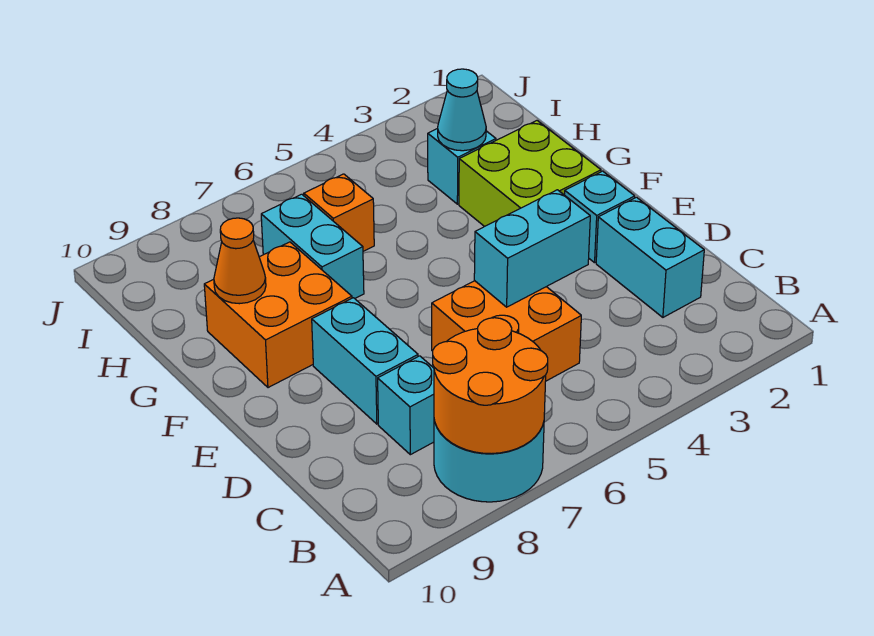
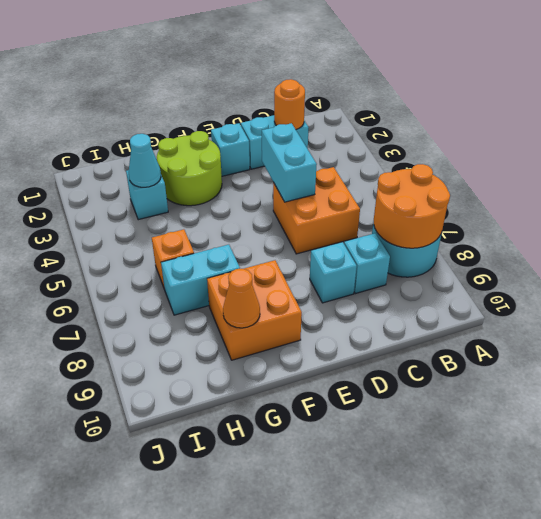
none -> orange 1x1 round brick [274,79,305,129]
cyan 1x2 brick [312,298,418,424] -> cyan 1x1 brick [310,242,357,303]
lime 2x2 brick [459,121,601,227] -> lime 2x2 round brick [157,131,222,206]

